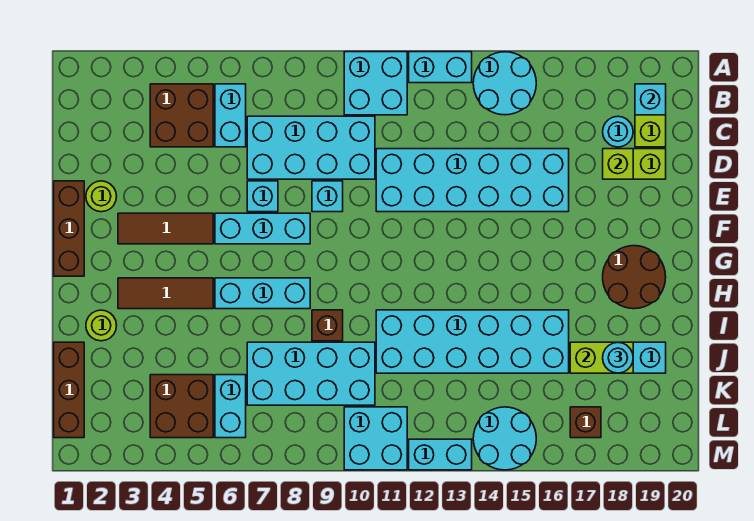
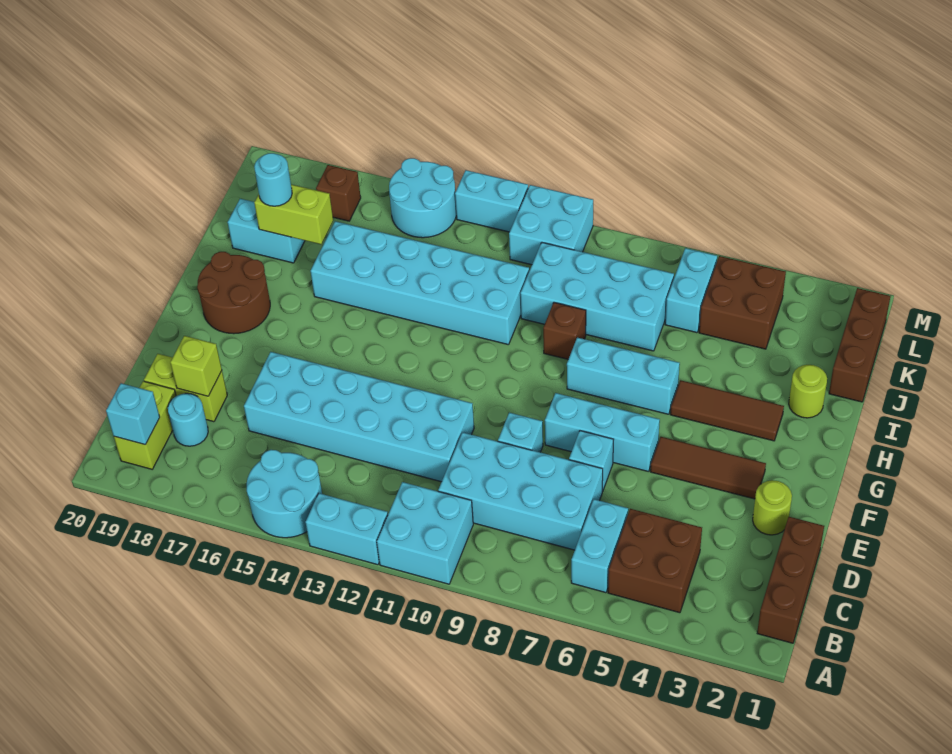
brown 1x3 brick [54,181,84,276] -> brown 1x3 brick moved to [757,517,824,643]

